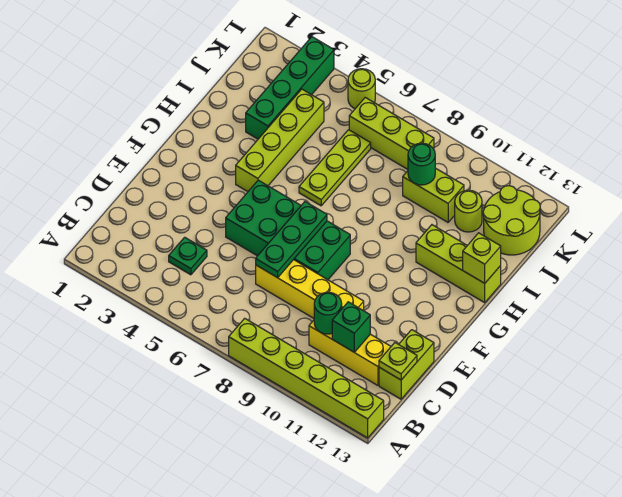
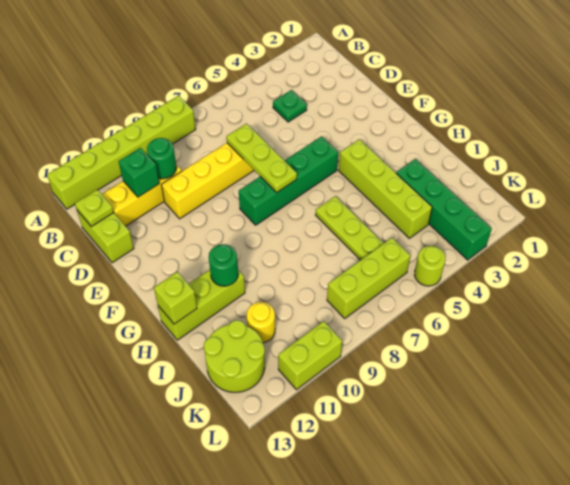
green 1x3 plate [256,202,327,278] -> lime 1x3 plate [226,124,297,193]
green 2x4 brick [226,180,350,280] -> green 1x4 brick [239,136,338,225]
lime 1x2 brick [403,168,464,222] -> lime 1x2 brick moved to [278,321,342,390]
green 1x1 round brick [408,143,435,185] -> green 1x1 round brick moved to [209,244,238,286]
lime 1x1 round brick [455,190,482,232] -> yellow 1x1 round brick [247,302,275,343]

